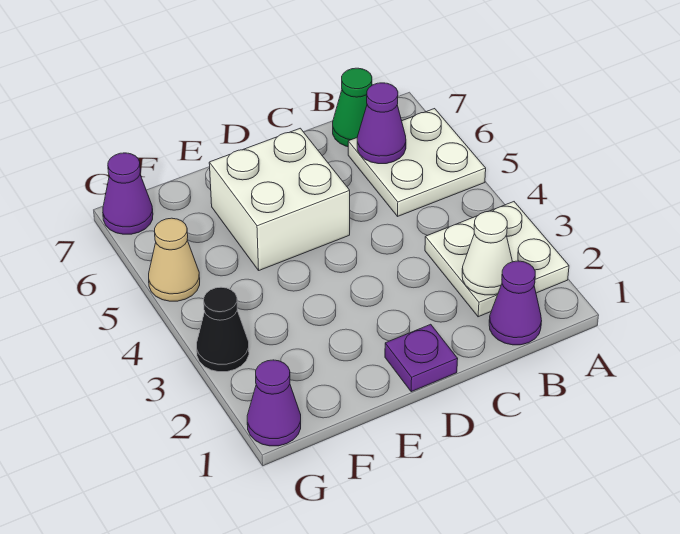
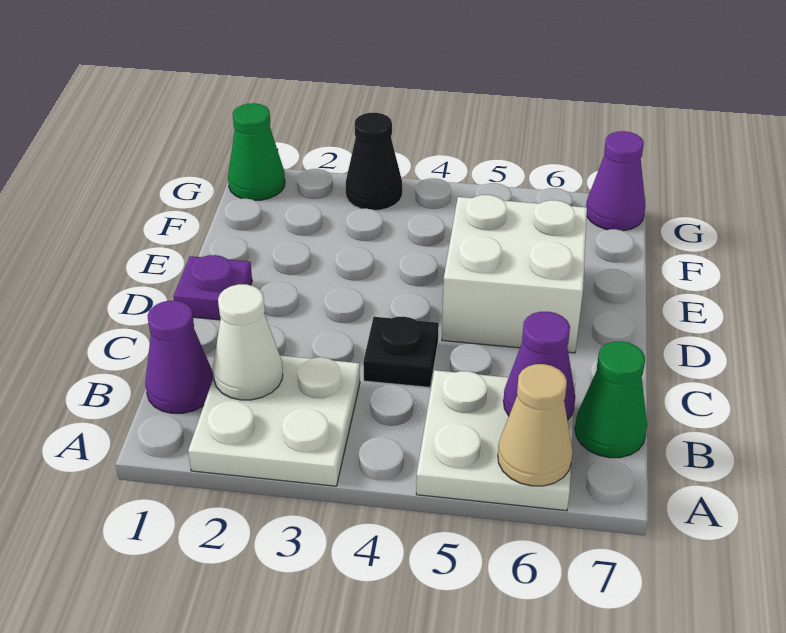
none -> black 1x1 plate [363,317,439,387]
purple 1x1 cone [247,360,301,446] -> green 1x1 cone [228,103,285,200]
tan 1x1 cone [149,218,200,301] -> tan 1x1 cone moved to [498,364,573,486]

